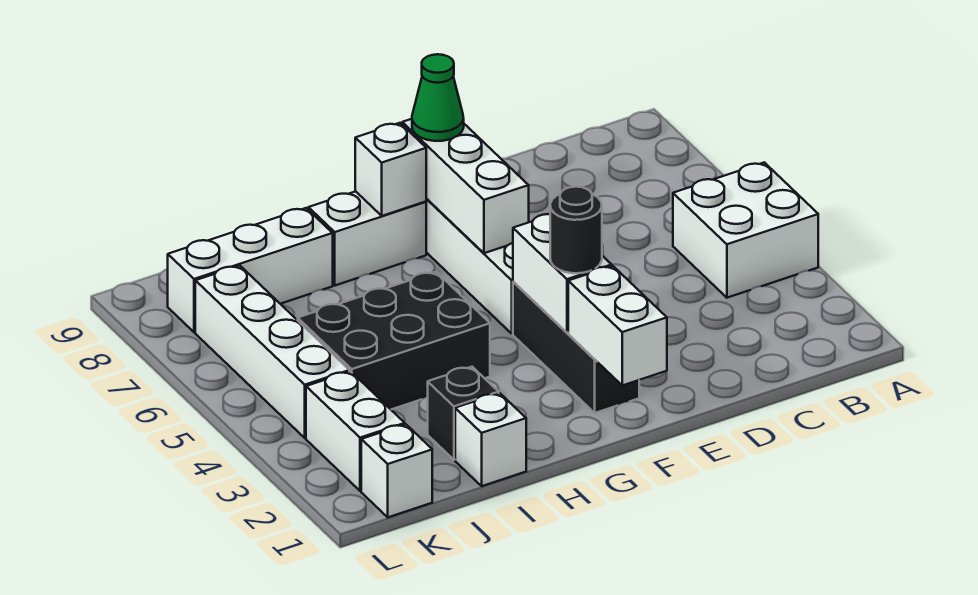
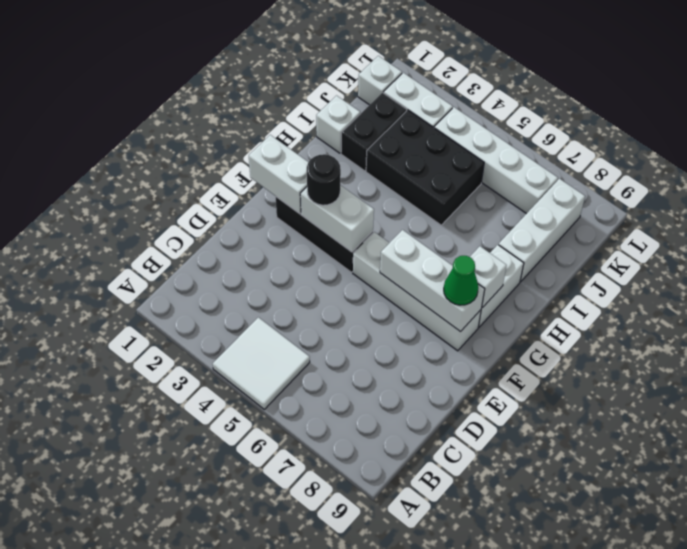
white 2x2 brick [673,162,818,298] -> white 2x2 tile [213,317,310,409]
black 2x3 brick [298,272,490,409] -> black 2x3 brick turned to [366,110,484,225]
black 1x1 brick [428,367,499,460] -> black 1x2 brick [341,92,407,171]

